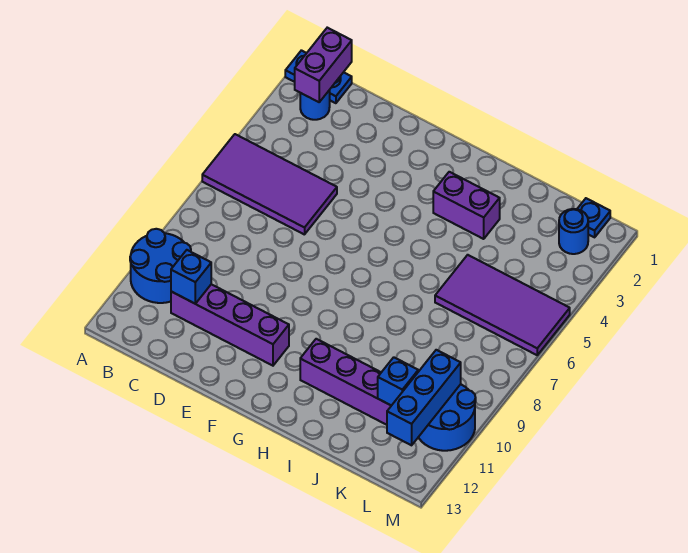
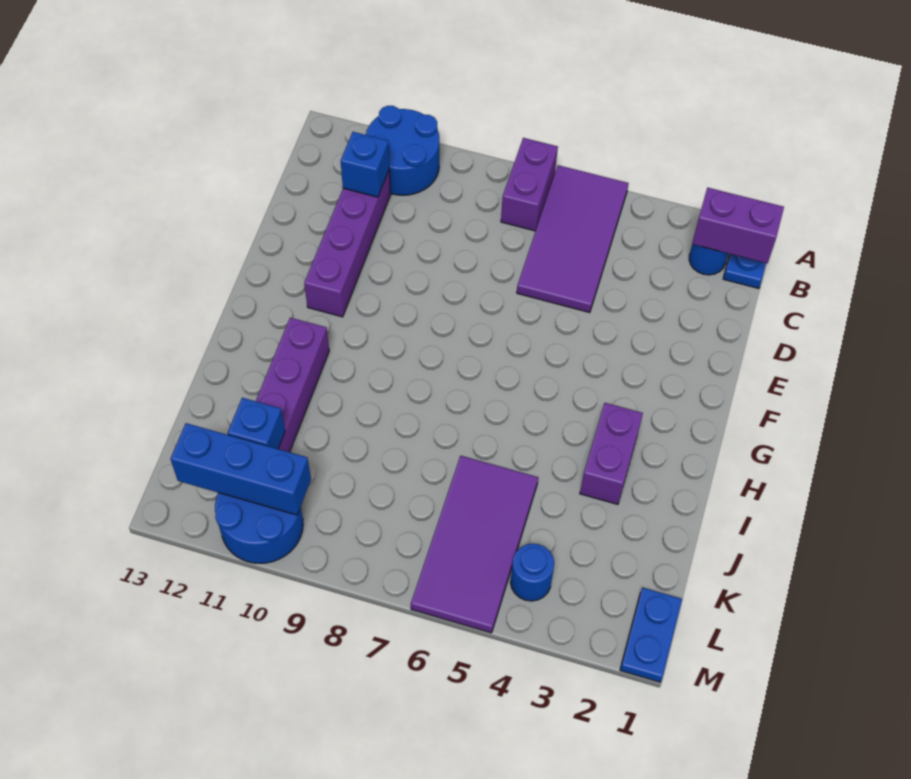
none -> purple 1x2 brick [501,138,558,231]
blue 1x1 plate [577,198,610,237] -> blue 1x2 plate [620,588,682,682]
blue 1x1 round brick [559,209,588,254] -> blue 1x1 round brick moved to [511,543,554,601]

